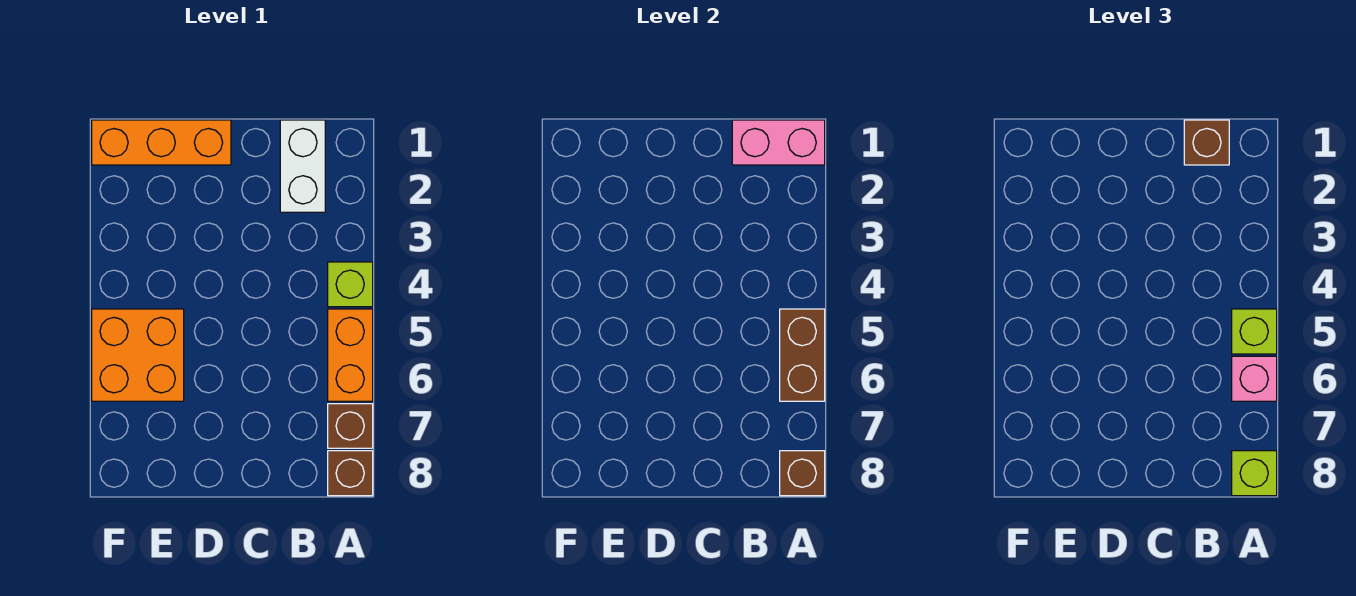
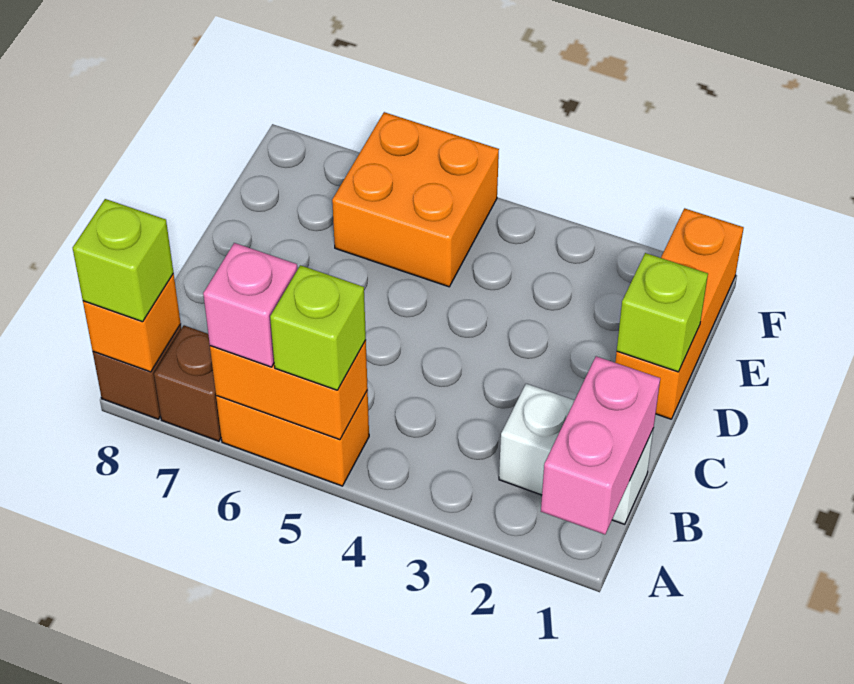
lime 1x1 brick [328,262,373,307] -> lime 1x1 brick moved to [617,253,708,372]
brown 1x2 brick [780,309,825,401] -> orange 1x2 brick [210,340,368,440]
brown 1x1 brick [780,451,825,496] -> orange 1x1 brick [83,274,181,372]
brown 1x1 brick [1184,120,1229,165] -> none

